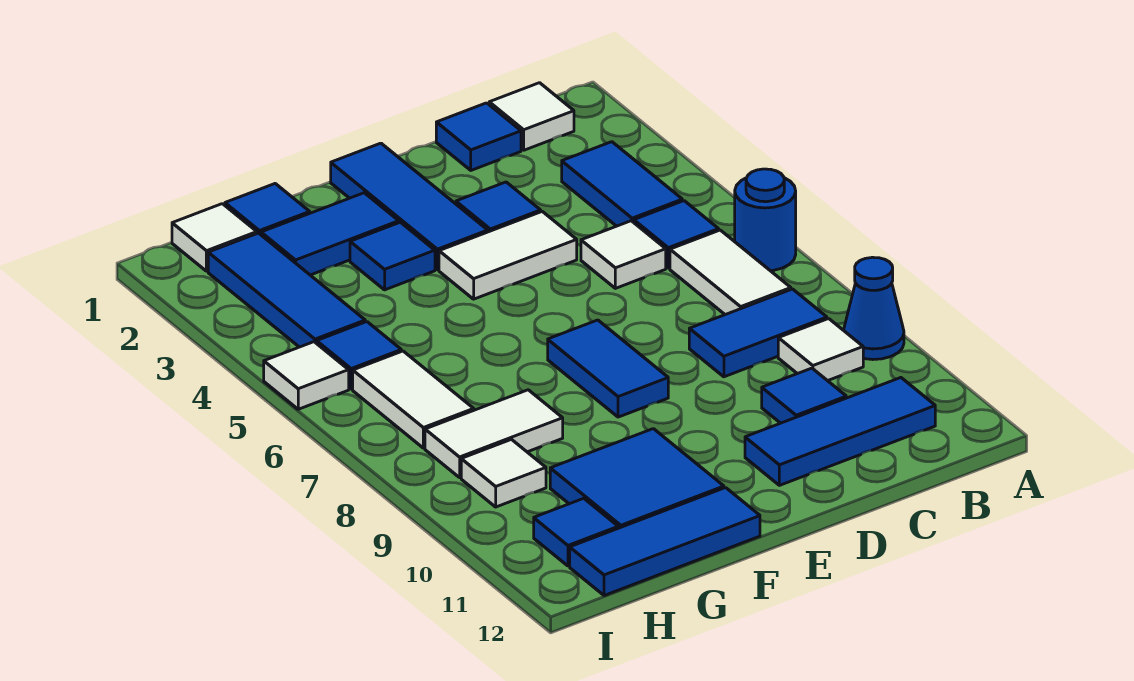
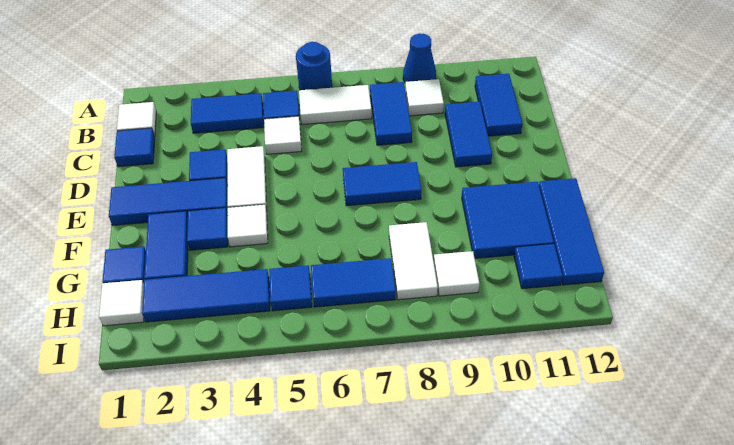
blue 1x3 tile [745,378,935,485] -> blue 1x2 tile [475,74,522,136]
blue 1x1 tile [762,368,846,423] -> blue 1x2 tile [445,102,492,167]
white 1x2 tile [353,351,474,448] -> blue 1x2 tile [311,258,396,307]
white 1x1 tile [264,342,349,409] -> white 1x1 tile moved to [228,205,268,247]

